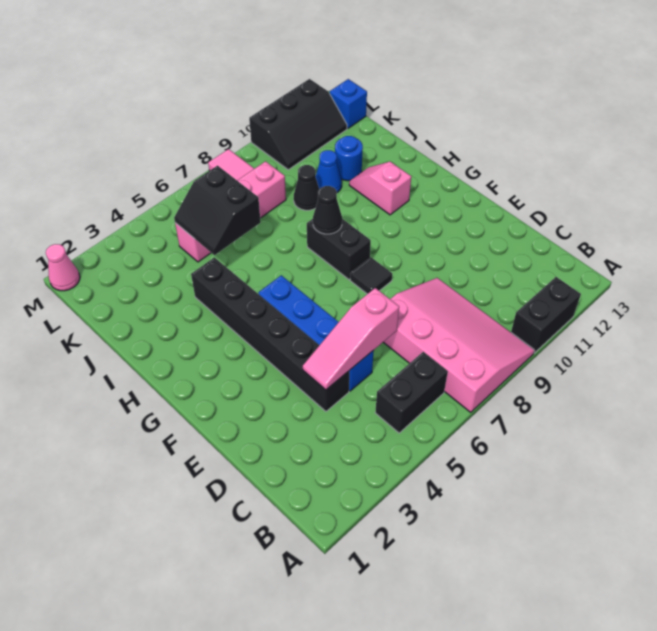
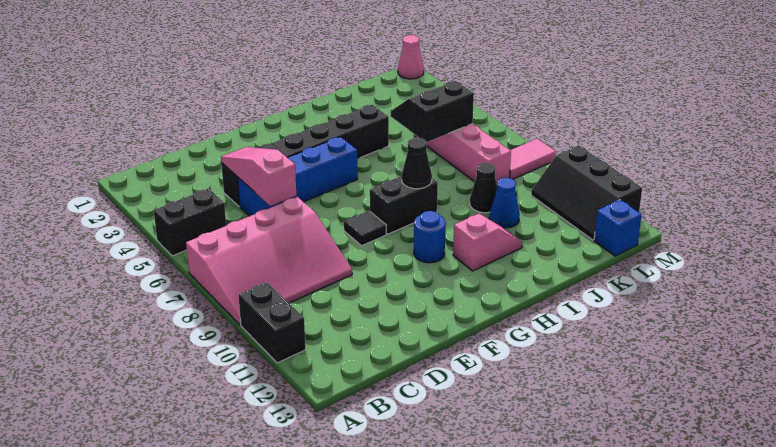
black 1x2 brick [375,352,448,433] -> black 1x2 brick turned to [154,188,226,256]
blue 1x1 round brick [335,136,363,181] -> blue 1x1 round brick moved to [414,211,446,263]

